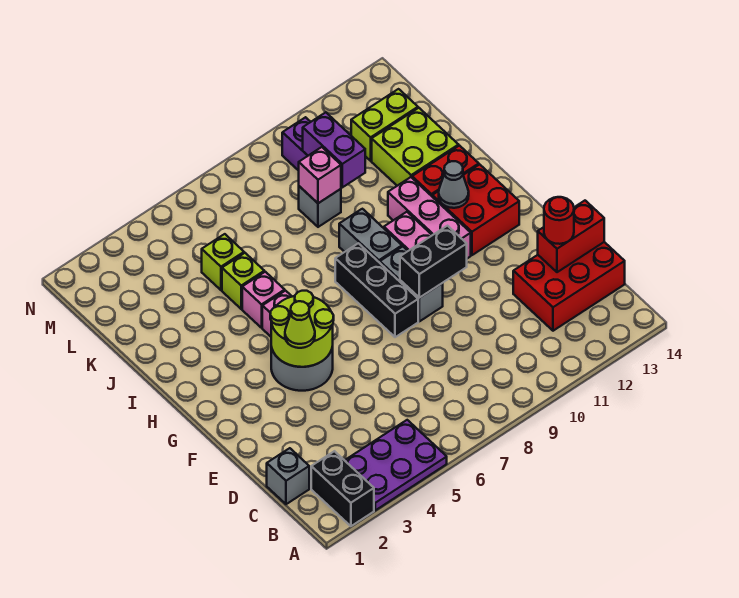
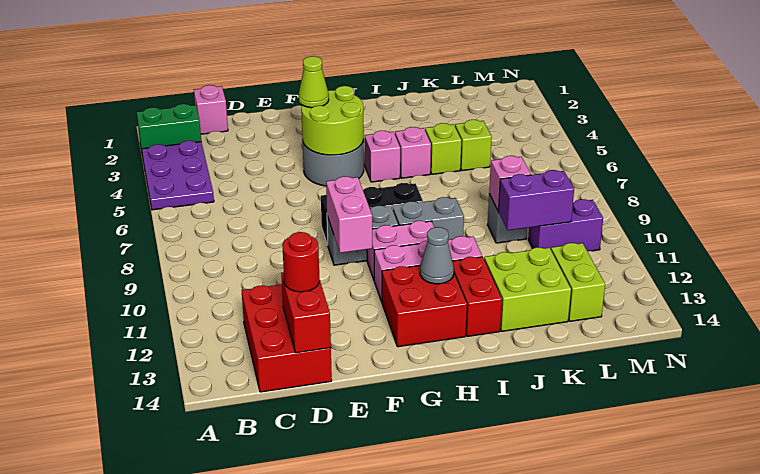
black 1x2 brick [311,451,374,526] -> green 1x2 brick [137,104,201,151]
grey 1x1 brick [267,448,309,504] -> pink 1x1 brick [194,85,228,134]
black 1x2 brick [400,226,467,298] -> pink 1x2 brick [326,176,372,253]

